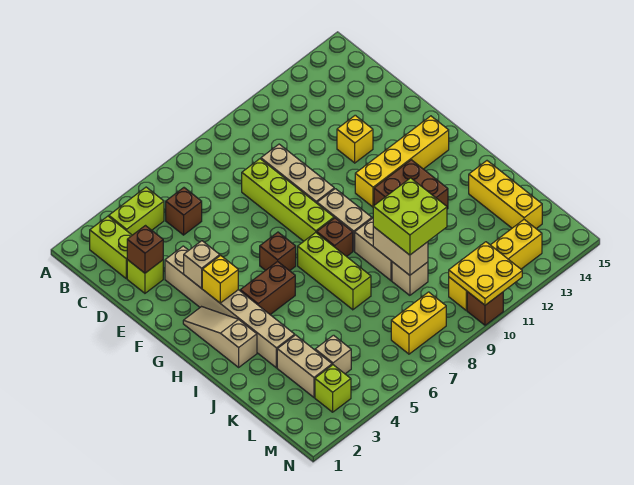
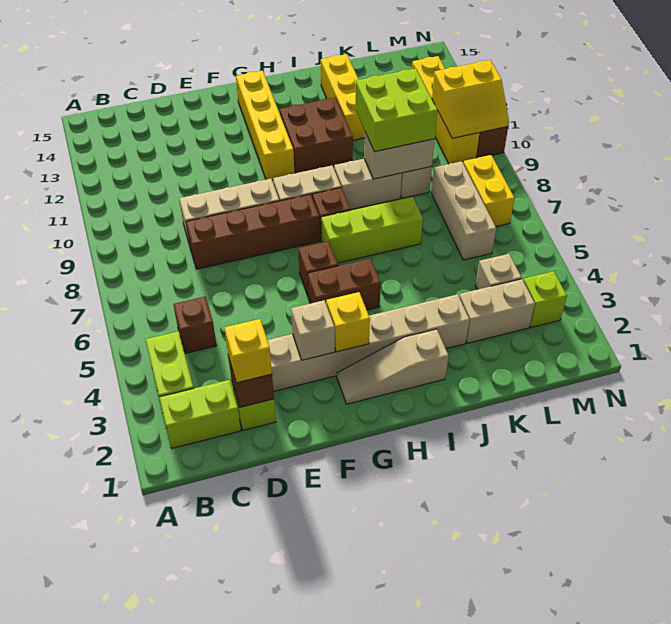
lime 1x4 brick [242,159,334,241] -> brown 1x4 brick [186,194,320,269]
yellow 1x1 brick [337,115,373,163] -> yellow 1x1 brick moved to [225,319,272,383]
brown 1x2 brick [240,261,295,314] -> brown 1x2 brick turned to [307,258,381,310]
yellow 1x3 brick [469,161,542,228] -> yellow 1x3 brick turned to [321,54,365,140]
none -> tan 1x3 brick [431,161,496,260]
yellow 2x2 plate [449,242,522,305] -> yellow 2x2 slope [432,60,509,138]

